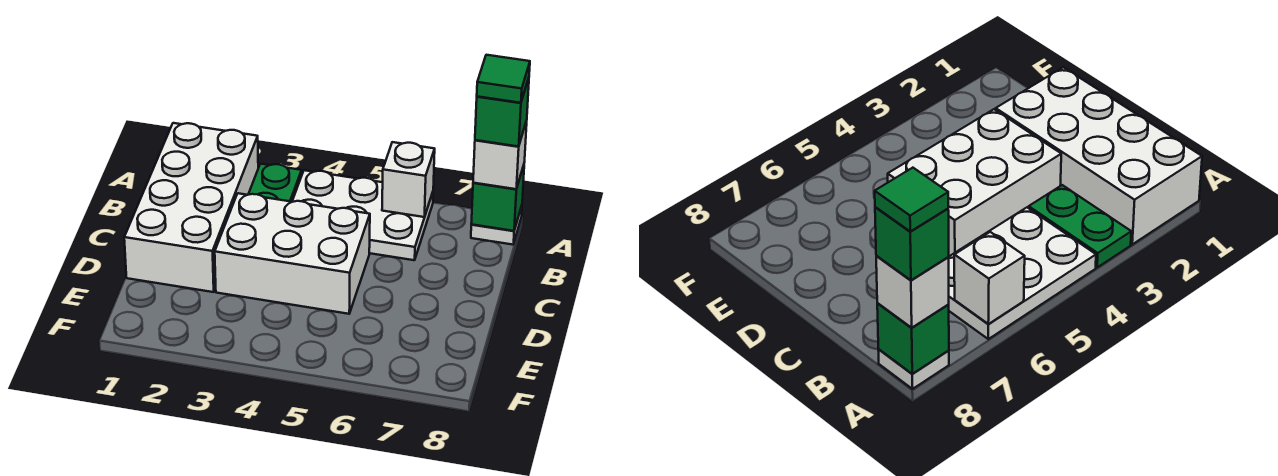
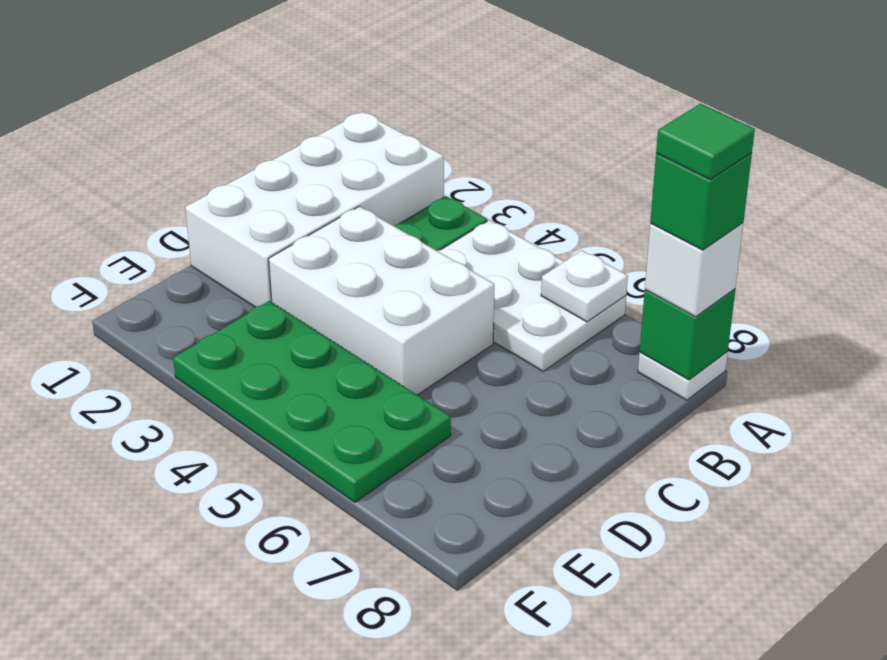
white 1x1 brick [382,142,435,217] -> white 1x1 plate [541,250,628,322]
none -> green 2x4 plate [173,301,451,502]

